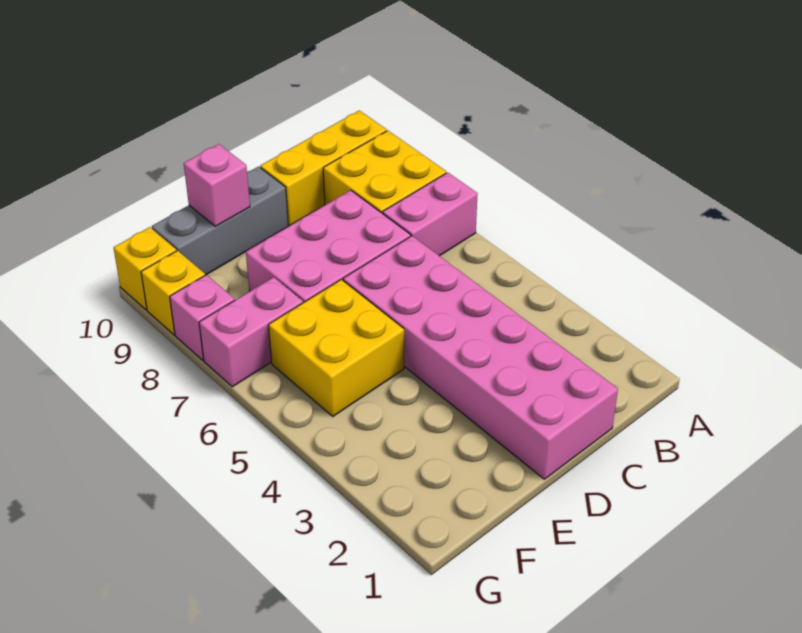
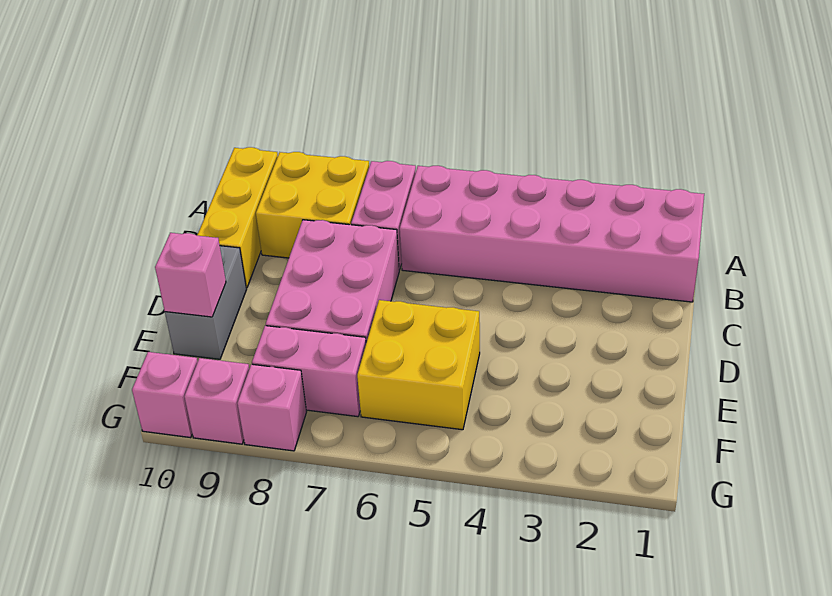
pink 2x6 brick [343,236,618,479] -> pink 2x6 brick moved to [400,166,704,302]
grey 1x3 brick [152,167,288,275] -> grey 1x2 brick [165,246,246,359]
pink 1x2 brick [199,277,303,387] -> pink 1x2 brick turned to [252,326,366,417]
yellow 1x1 brick [141,251,205,335] -> pink 1x1 brick [184,358,249,444]
yellow 1x1 brick [114,227,176,310] -> pink 1x1 brick [132,352,198,438]

